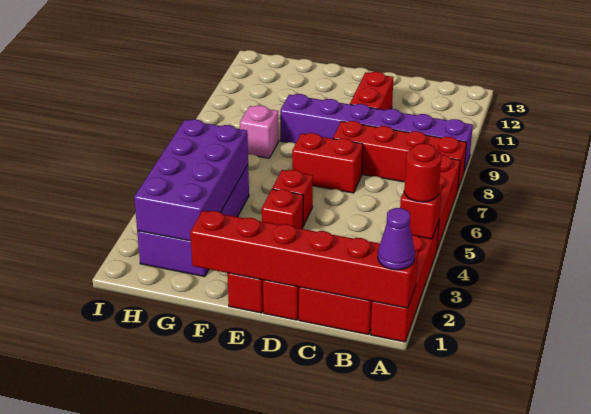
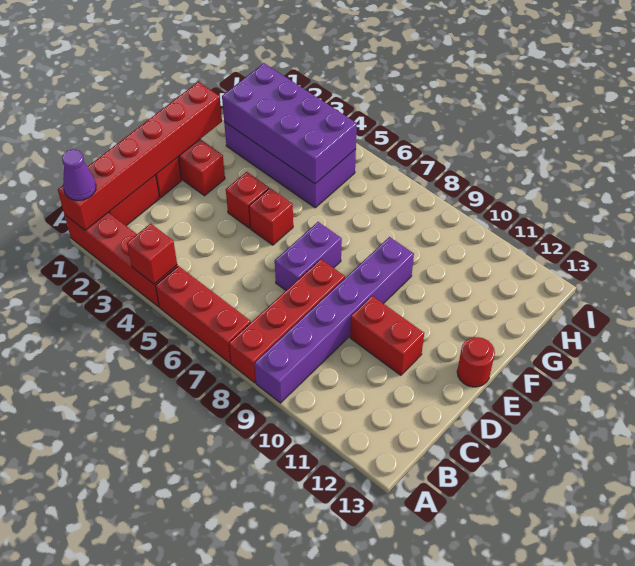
red 1x1 round brick [404,143,442,202] -> red 1x1 round brick moved to [457,337,495,387]
red 1x2 brick [292,133,363,193] -> purple 1x2 brick [275,222,342,290]
pink 1x1 brick [240,106,279,158] -> none

